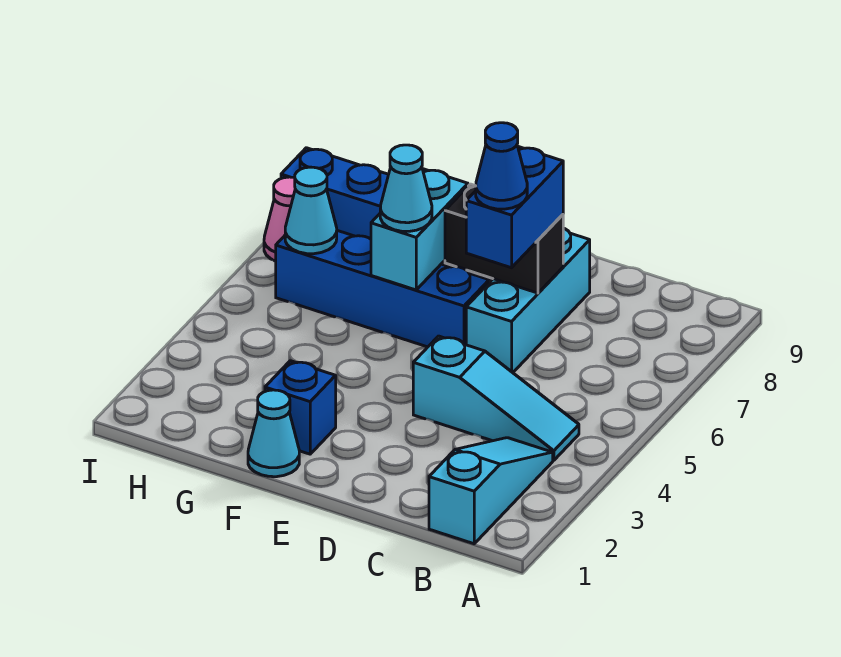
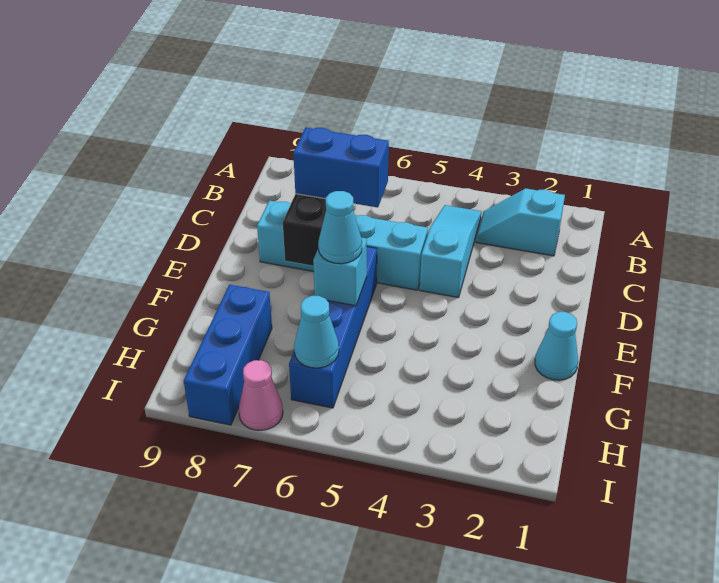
cyan 1x3 slope [429,438,553,544] -> cyan 1x2 slope [476,188,565,256]
cyan 1x3 brick [466,228,590,373] -> cyan 1x4 brick [257,200,428,290]
blue 1x1 cone [476,123,527,209] -> none
blue 1x1 brick [265,361,336,454] -> none
cyan 1x2 brick [371,169,468,290] -> cyan 1x1 brick [313,237,367,306]

